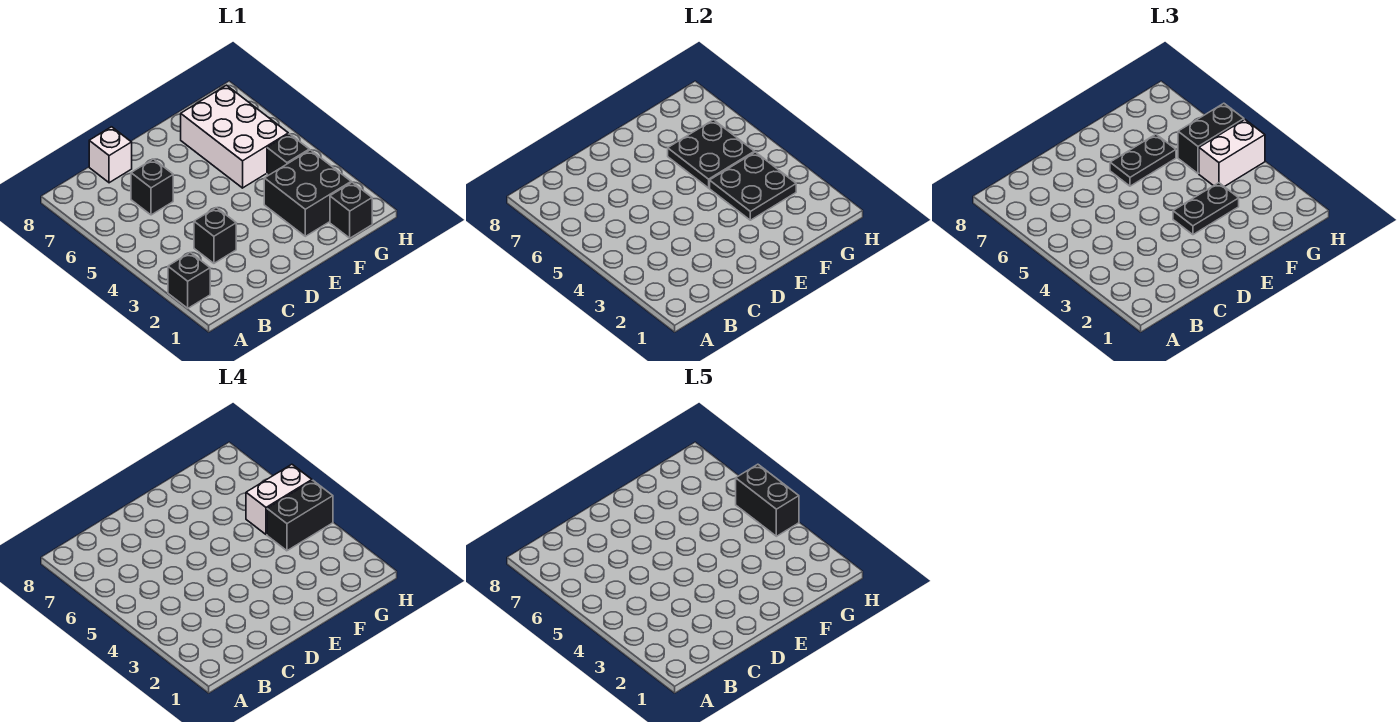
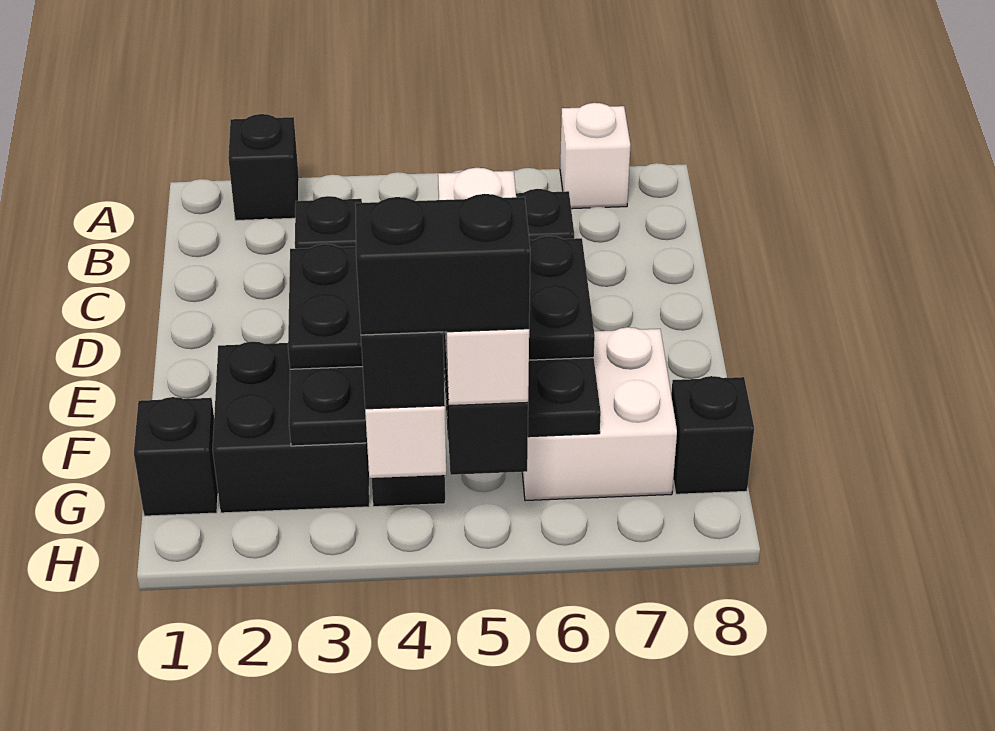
white 1x1 brick [89,127,132,183] -> white 1x1 brick moved to [560,103,630,209]
white 2x3 brick [181,85,288,188] -> white 2x2 brick [522,327,677,501]
white 1x2 brick [246,464,312,535] -> white 1x3 brick [438,168,529,406]
none -> black 1x1 brick [671,376,754,494]

